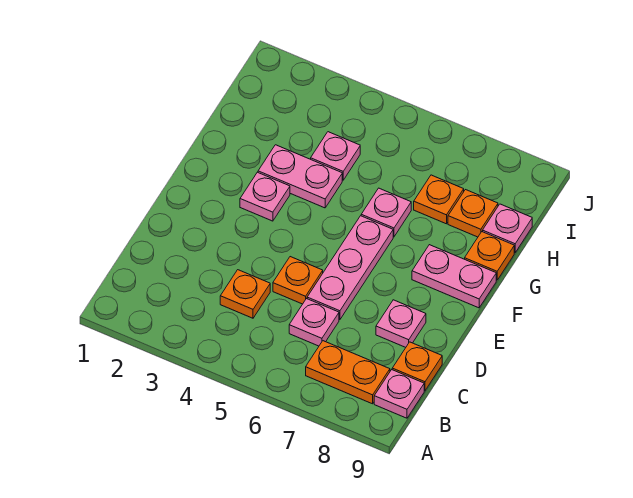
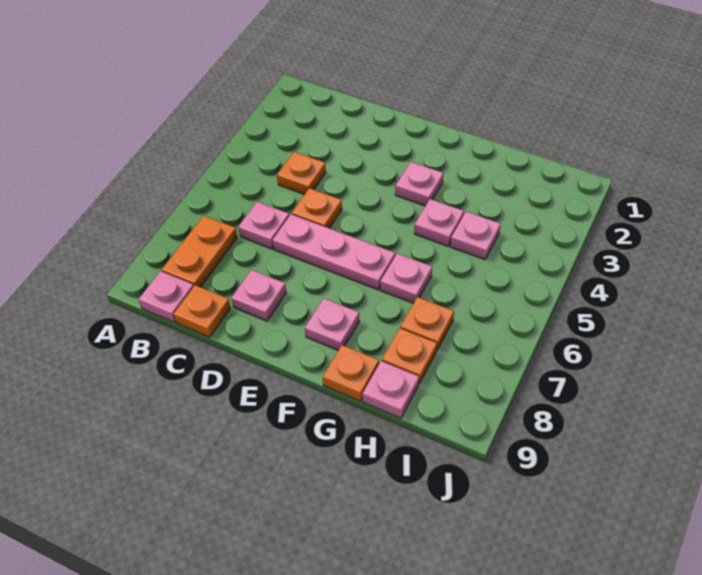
pink 1x2 plate [412,245,496,308] -> pink 1x1 plate [305,298,360,350]
pink 1x2 plate [258,145,342,208] -> pink 1x1 plate [414,199,464,246]

